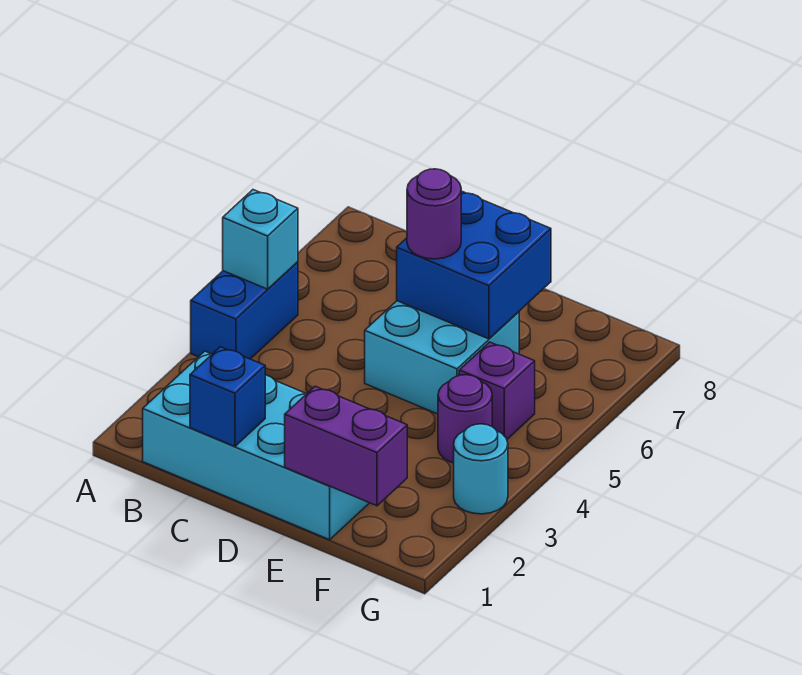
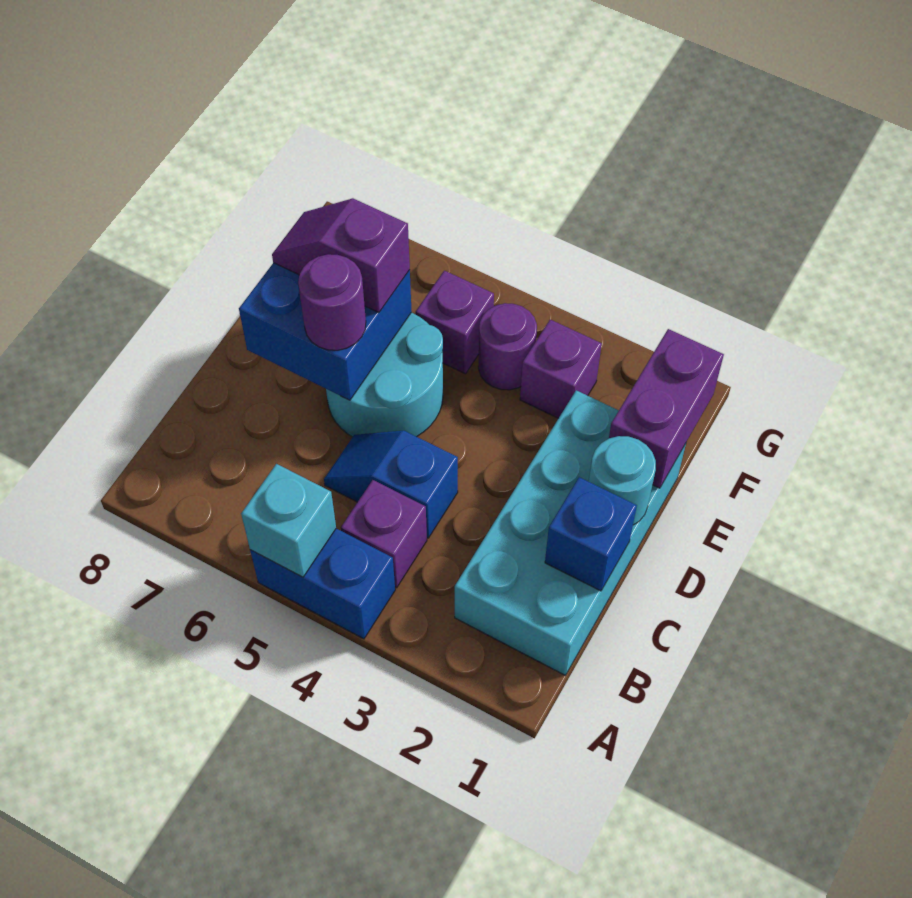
none -> purple 1x1 brick [341,480,427,588]
none -> blue 1x2 slope [324,431,458,538]
cyan 2x2 brick [365,301,519,414] -> cyan 2x2 round brick [326,313,443,437]
none -> purple 1x2 slope [272,199,410,313]
none -> purple 1x1 brick [520,320,602,418]
cyan 1x1 round brick [454,424,508,514] -> cyan 1x1 round brick moved to [589,436,656,525]

